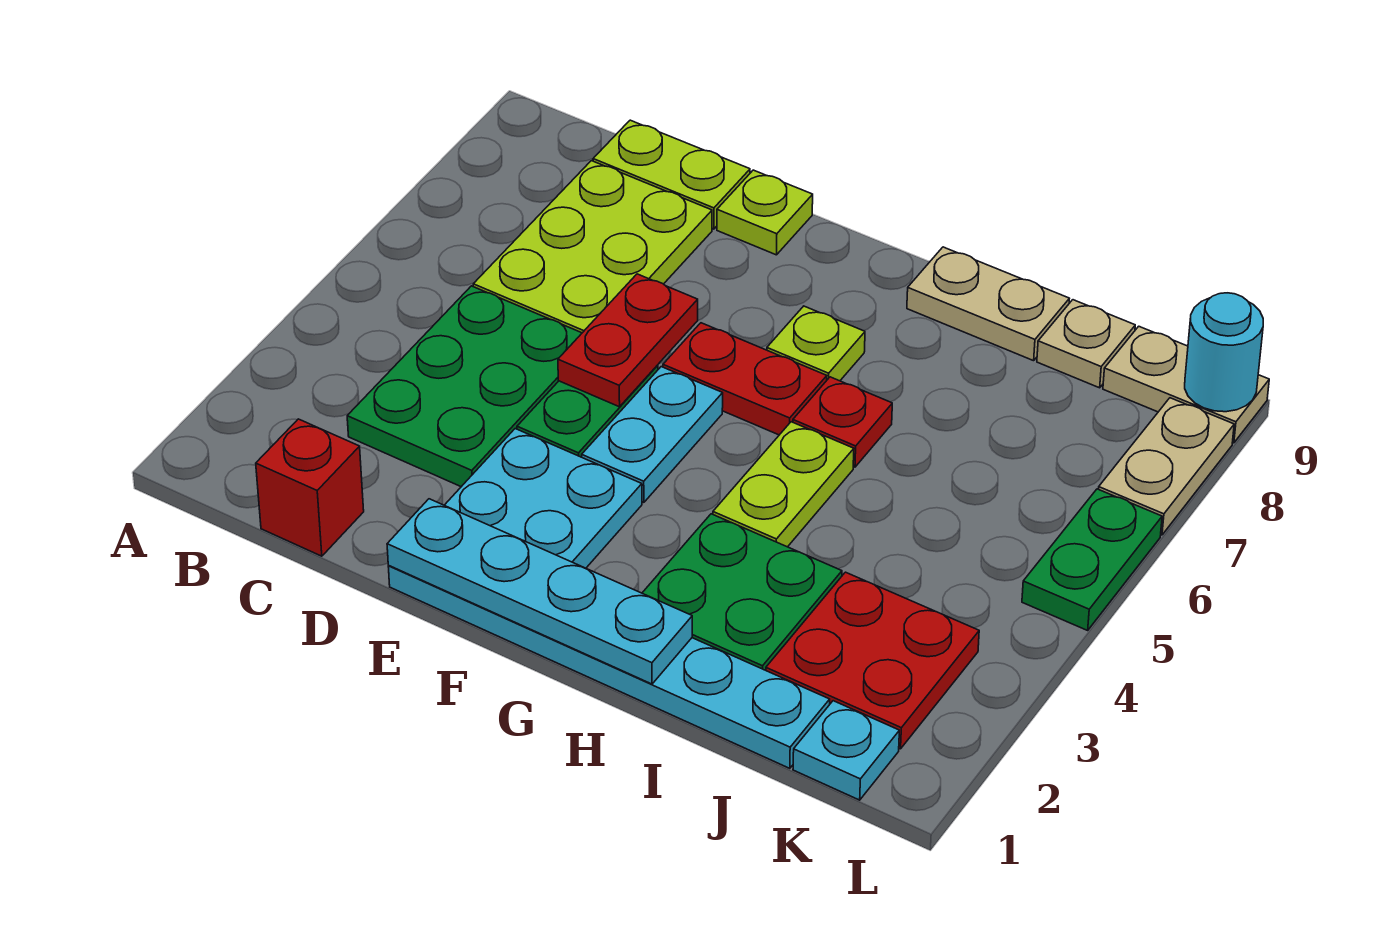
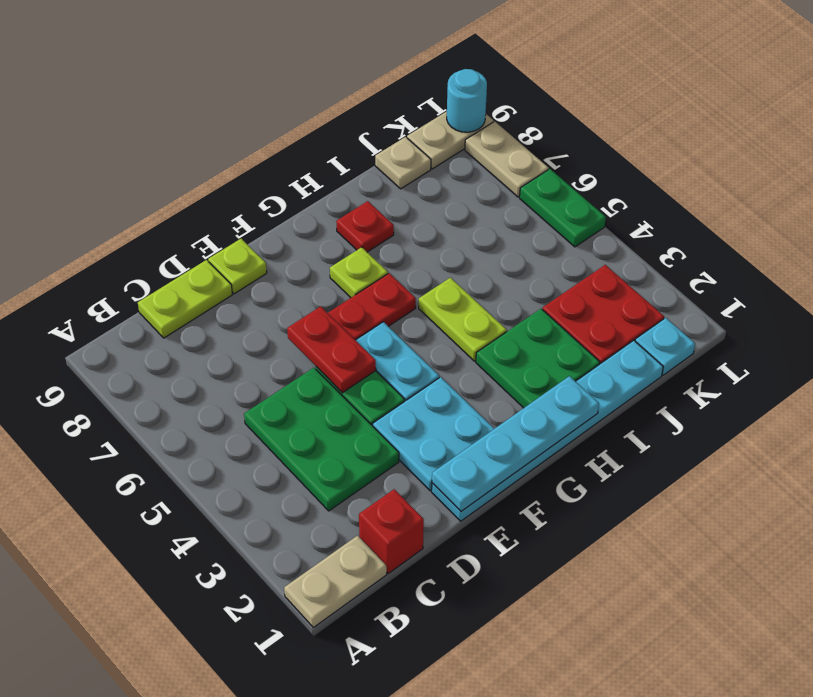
lime 2x3 plate [473,161,712,333] -> none
red 1x1 plate [793,377,892,467] -> red 1x1 plate moved to [336,201,394,252]
tan 1x2 plate [907,247,1069,361] -> tan 1x2 plate moved to [284,536,387,627]

